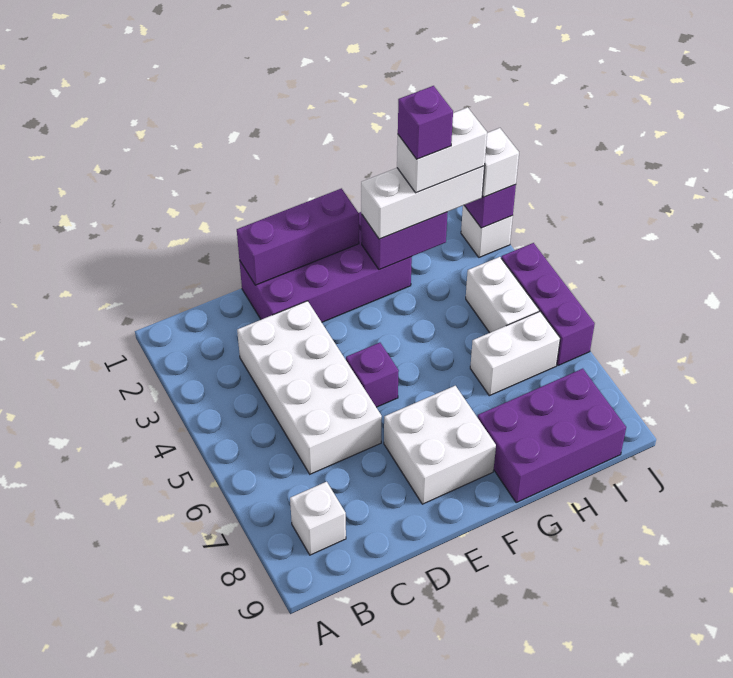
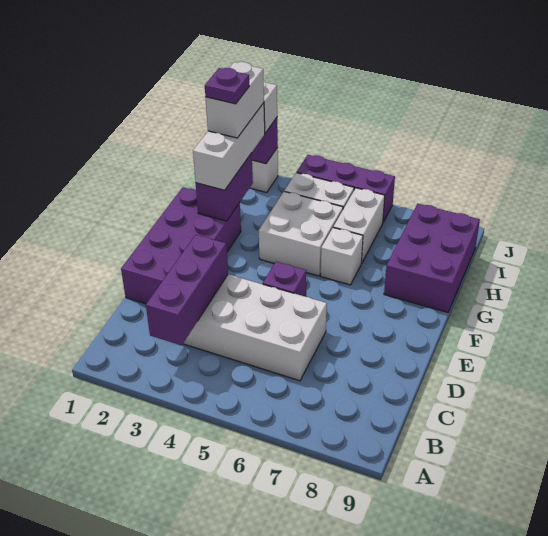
white 1x1 brick [290,482,346,555] -> white 1x1 brick moved to [321,228,363,285]
purple 1x3 brick [237,188,359,285] -> purple 1x3 brick moved to [146,235,228,345]
white 2x2 brick [384,386,496,504] -> white 2x2 brick moved to [259,192,343,276]
purple 1x1 brick [398,86,453,159] -> purple 1x1 plate [205,68,249,104]

